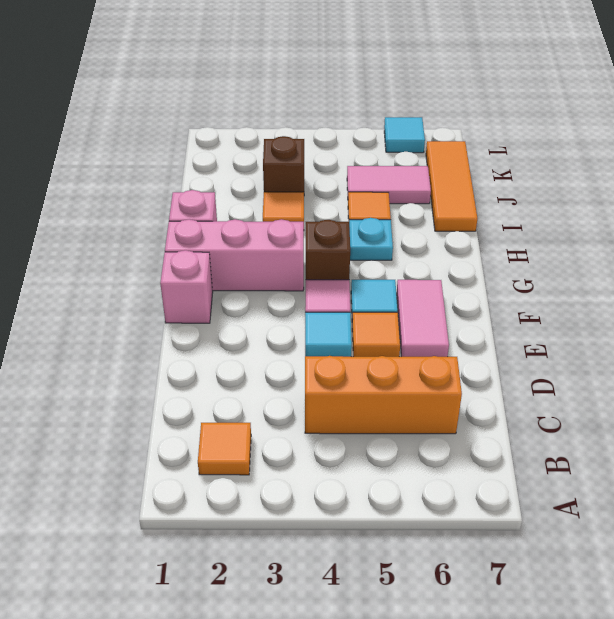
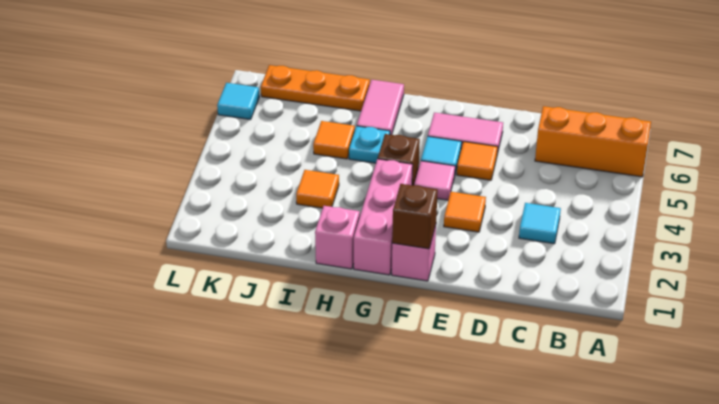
orange 1x1 tile [198,423,251,475] -> orange 1x1 tile moved to [444,192,486,232]
orange 1x3 brick [305,356,462,434] -> orange 1x3 brick turned to [535,106,651,177]
cyan 1x1 tile [305,312,352,357] -> cyan 1x1 tile moved to [519,203,561,244]
orange 1x3 tile [426,141,477,231] -> orange 1x3 plate [261,65,370,111]
brown 1x1 brick [263,136,304,192] -> brown 1x1 brick moved to [392,184,438,249]
pink 1x2 tile [347,166,431,204] -> pink 1x2 tile moved to [357,80,404,135]

